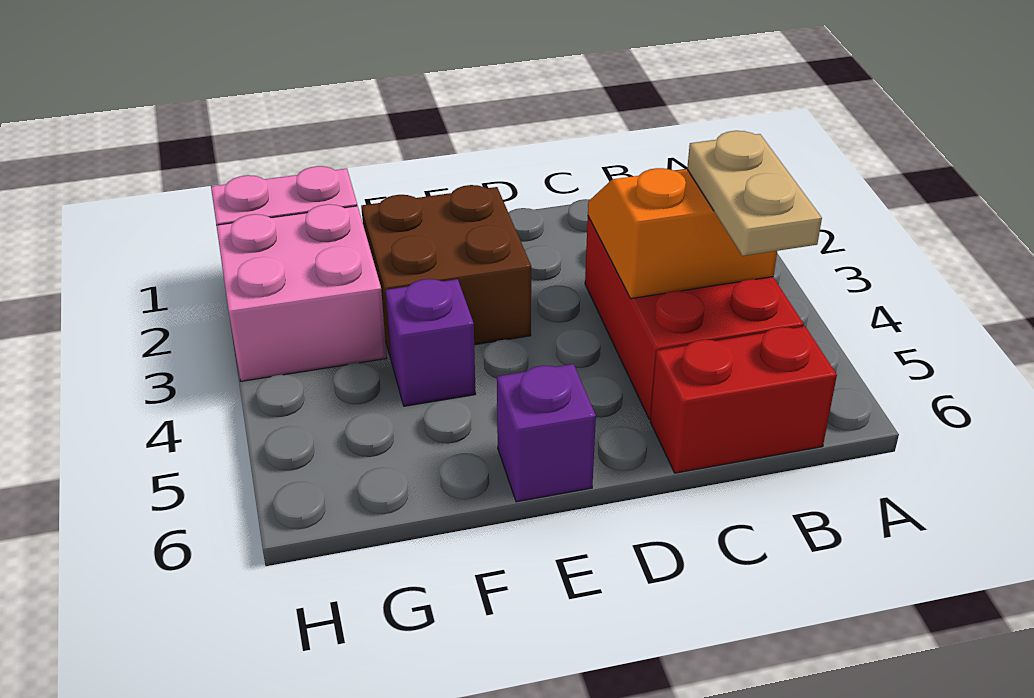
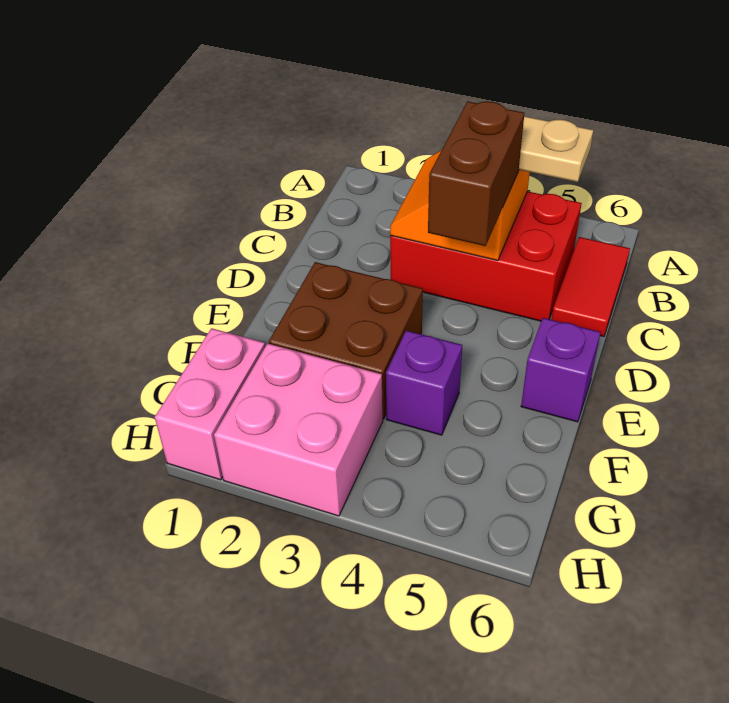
red 1x2 brick [650,326,837,473] -> red 1x2 tile [551,237,630,337]
none -> brown 1x2 brick [428,101,524,246]

